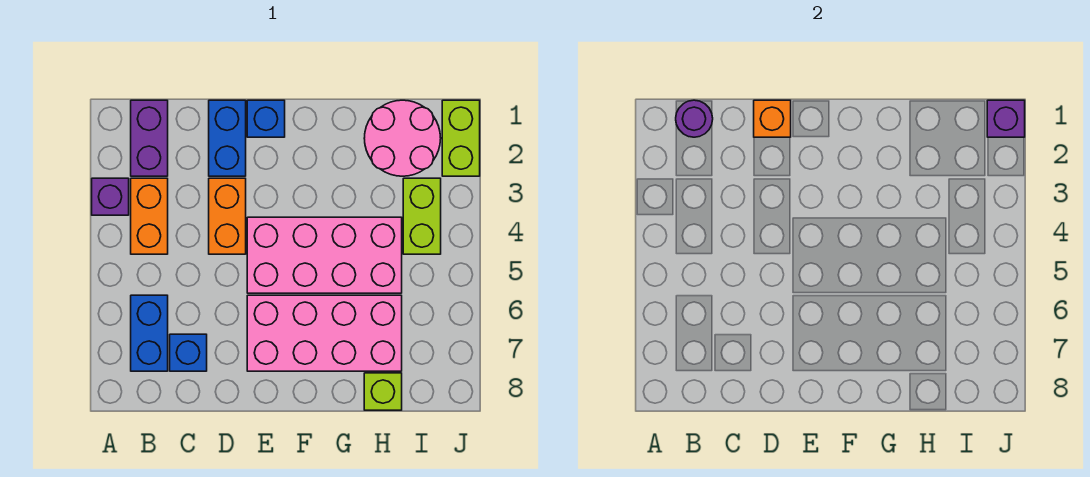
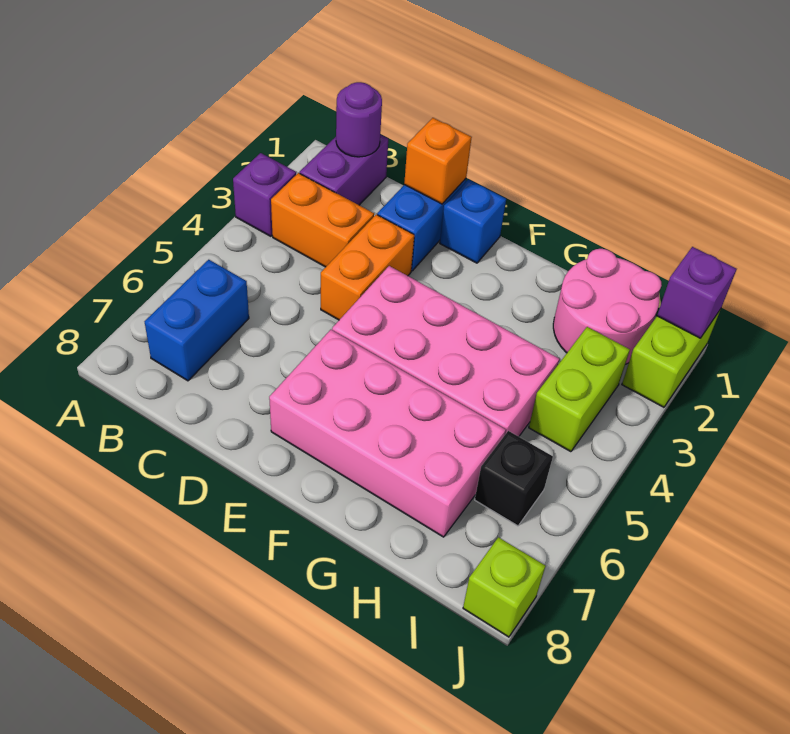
orange 1x2 brick [131,178,168,254] -> orange 1x2 brick turned to [271,173,374,267]
blue 1x1 brick [170,334,207,371] -> none
lime 1x1 brick [364,373,402,410] -> lime 1x1 brick moved to [463,537,545,637]
none -> black 1x1 brick [475,431,553,526]

